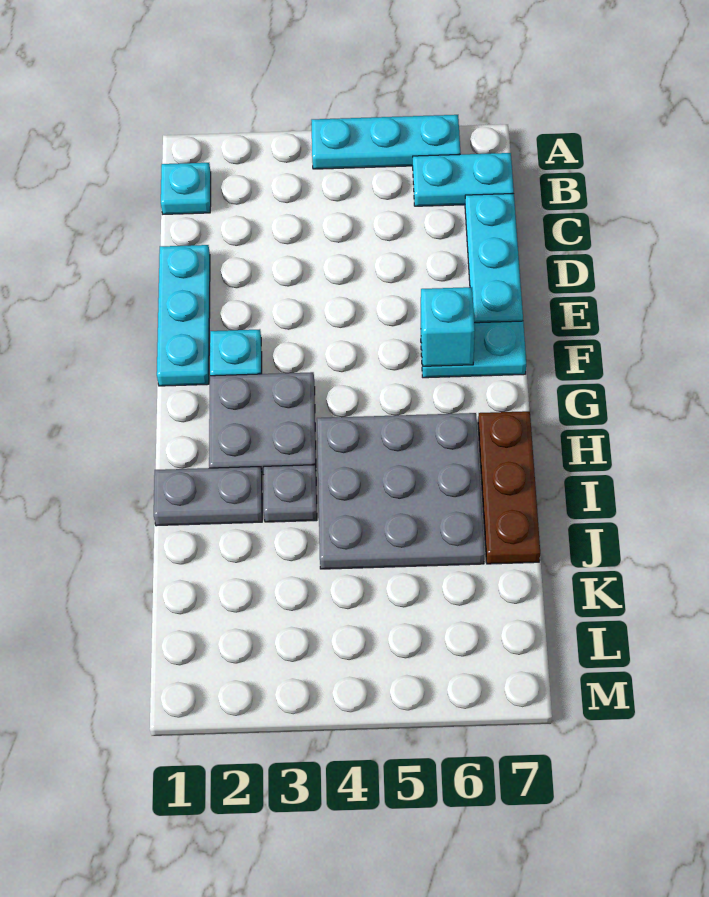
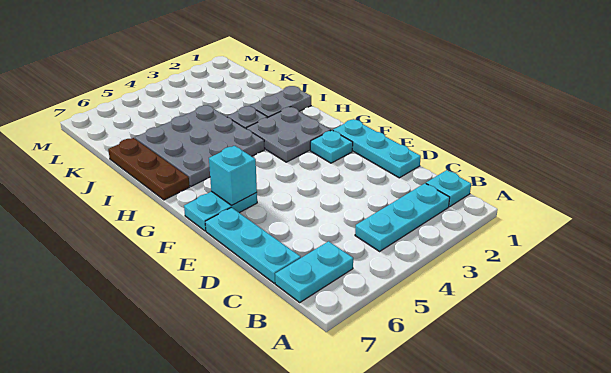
cyan 1x3 plate [311,115,460,169] -> cyan 1x3 plate moved to [355,183,450,251]

